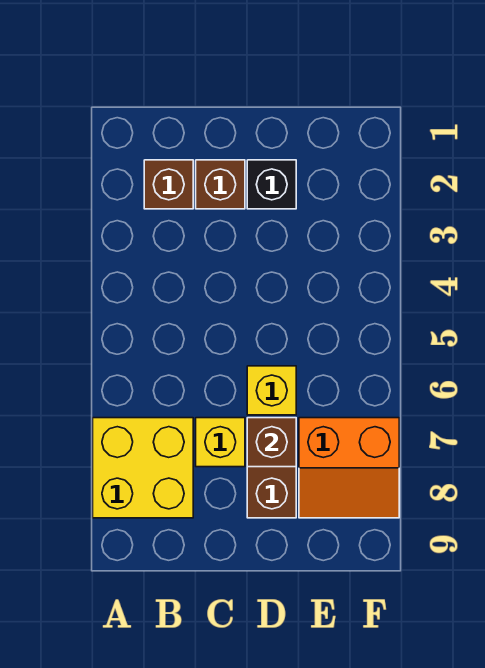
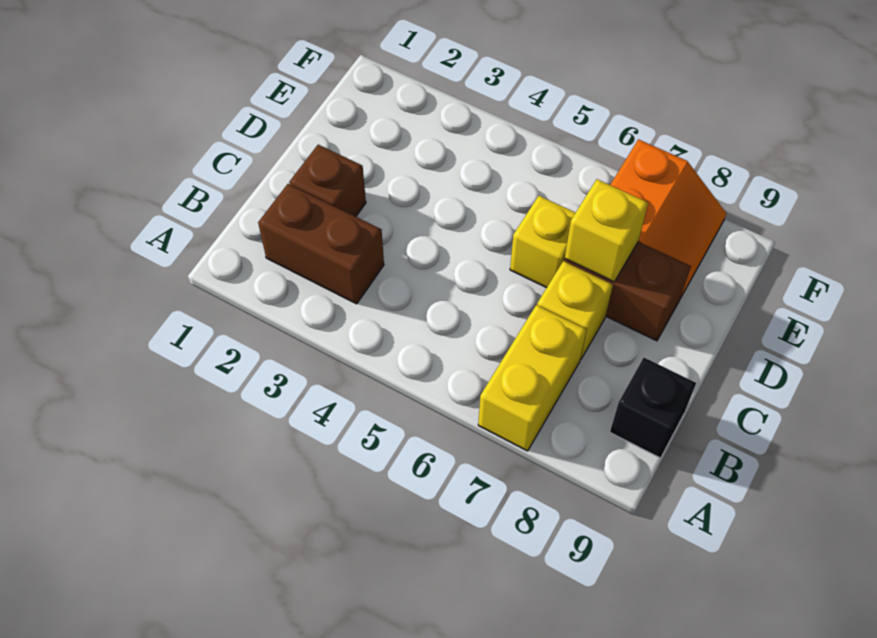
yellow 2x2 brick [93,418,193,518] -> yellow 1x2 brick [478,305,587,451]
brown 1x1 brick [144,160,193,209] -> brown 1x2 brick [258,184,384,304]
black 1x1 brick [247,160,296,209] -> black 1x1 brick moved to [610,358,696,458]
brown 1x1 brick [247,418,296,467] -> yellow 1x1 brick [565,179,648,282]

